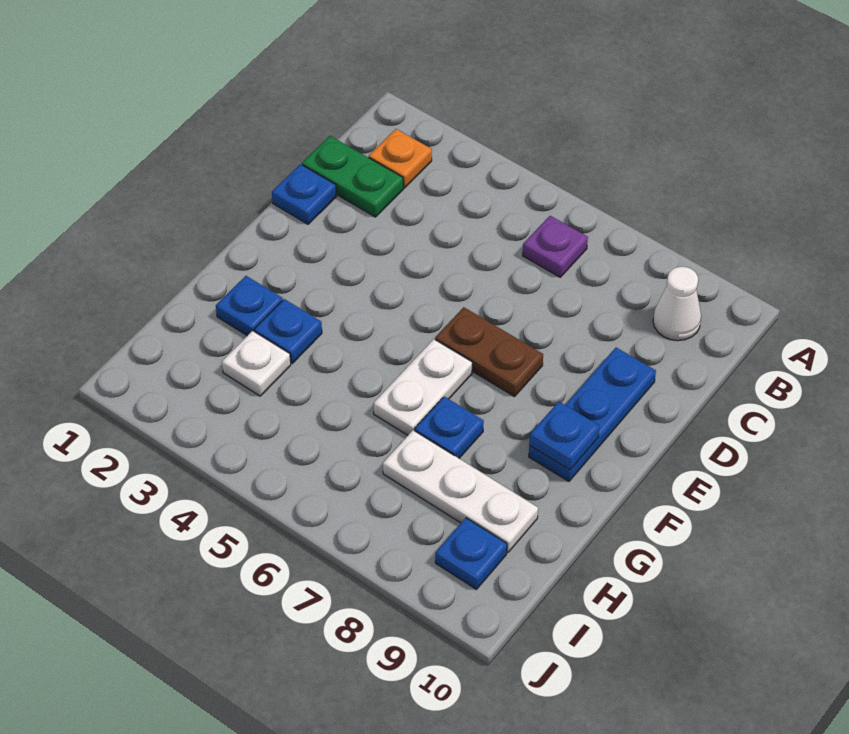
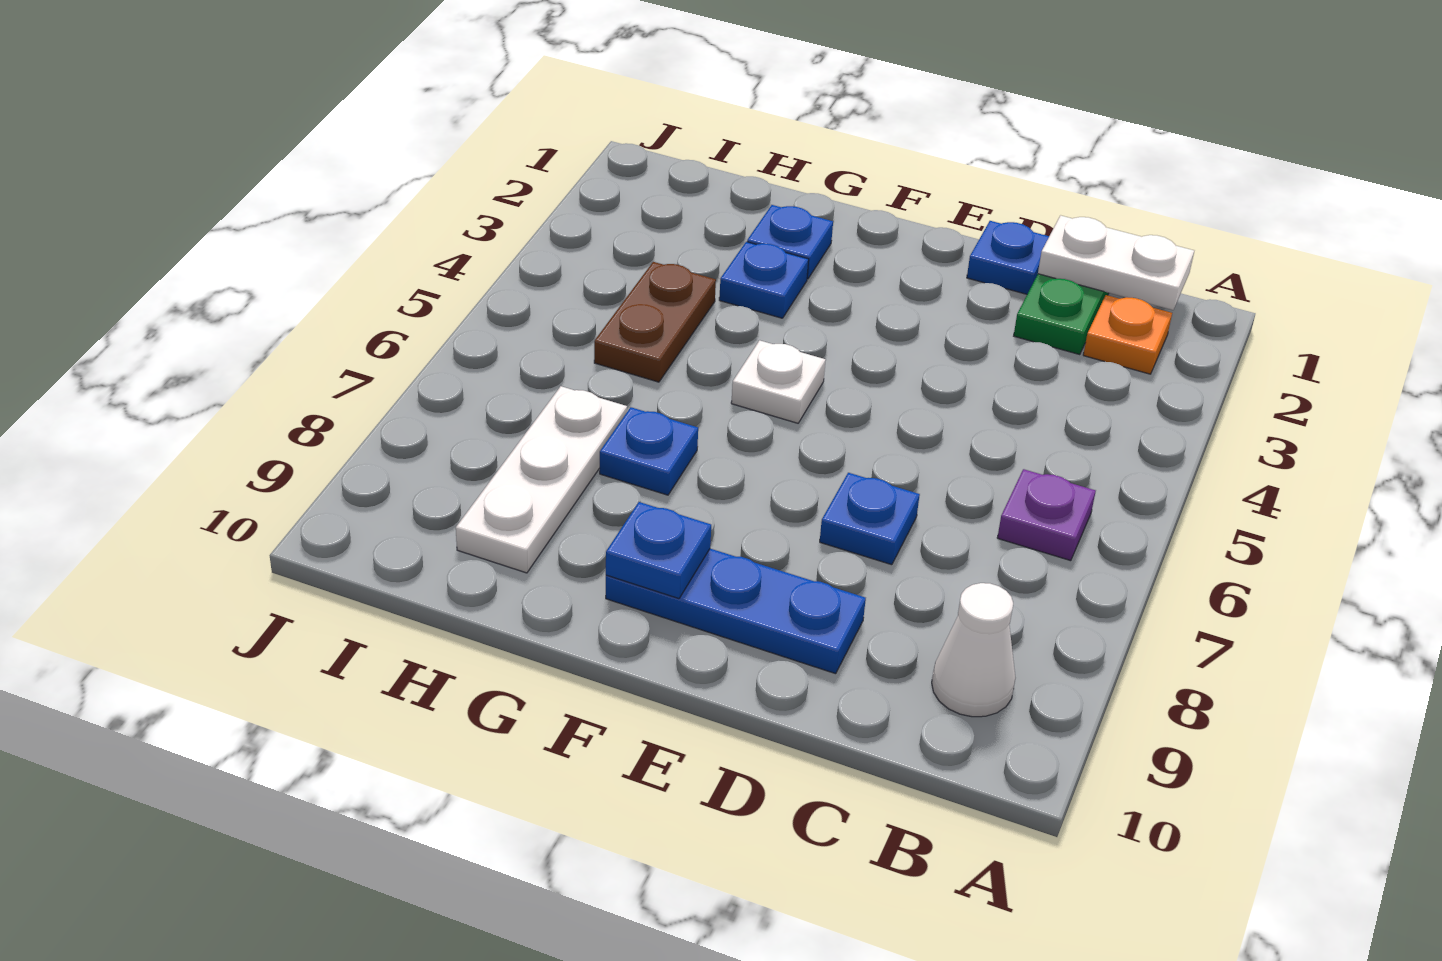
brown 1x2 plate [435,307,543,397] -> brown 1x2 plate moved to [594,262,716,382]
white 1x2 plate [374,339,472,435] -> white 1x2 plate moved to [1038,215,1194,310]
white 1x1 plate [222,331,291,396] -> white 1x1 plate moved to [731,340,826,423]
blue 1x1 plate [435,518,507,589] -> blue 1x1 plate moved to [820,473,920,565]

